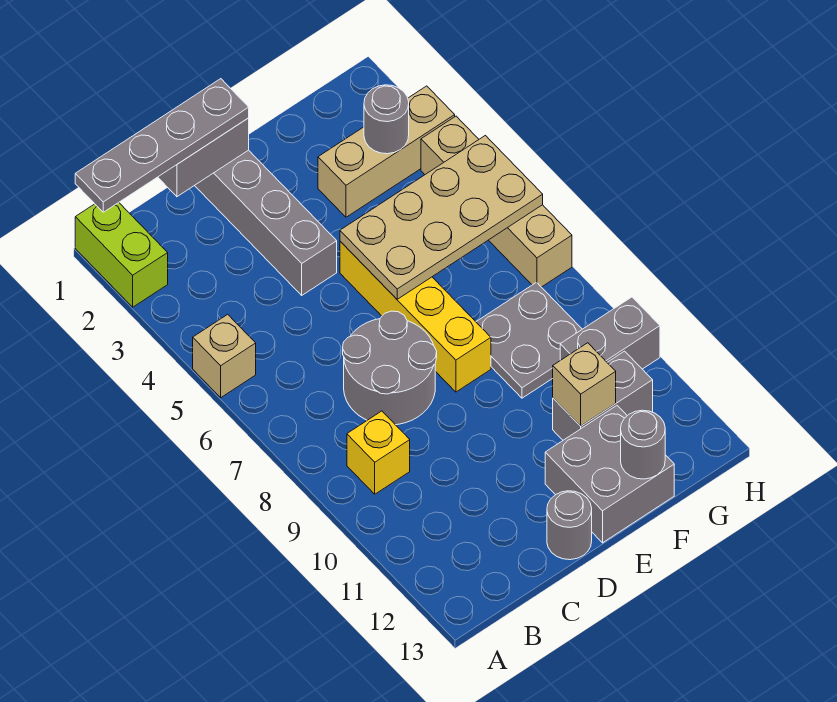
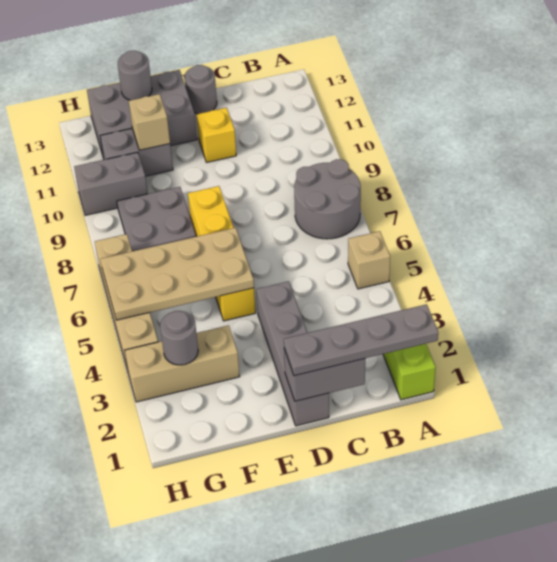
yellow 1x1 brick [347,411,410,494] -> yellow 1x1 brick moved to [197,108,236,162]
grey 2x2 round brick [343,311,437,425] -> grey 2x2 round brick moved to [294,159,361,239]
grey 2x2 brick [545,406,674,543] -> grey 2x3 brick [87,70,197,159]

